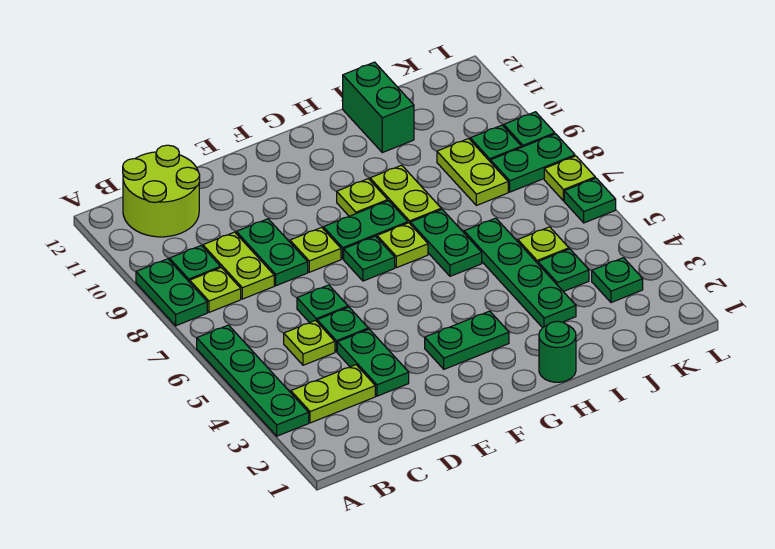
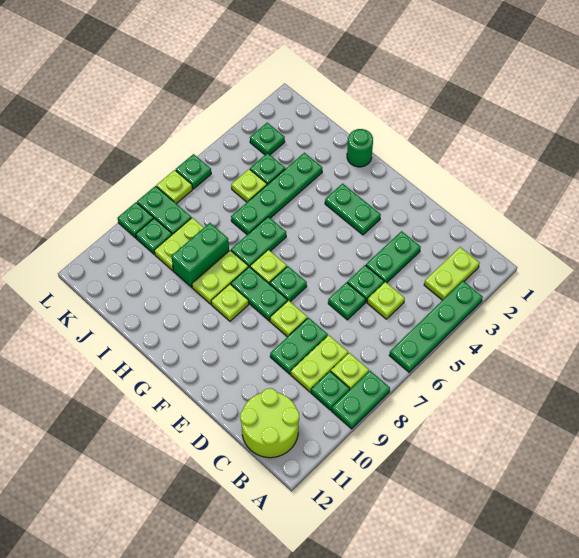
lime 1x2 plate [291,365,375,423] -> lime 1x2 plate turned to [424,247,480,300]
green 1x2 brick [343,62,414,153] -> green 1x2 brick moved to [171,223,229,287]

